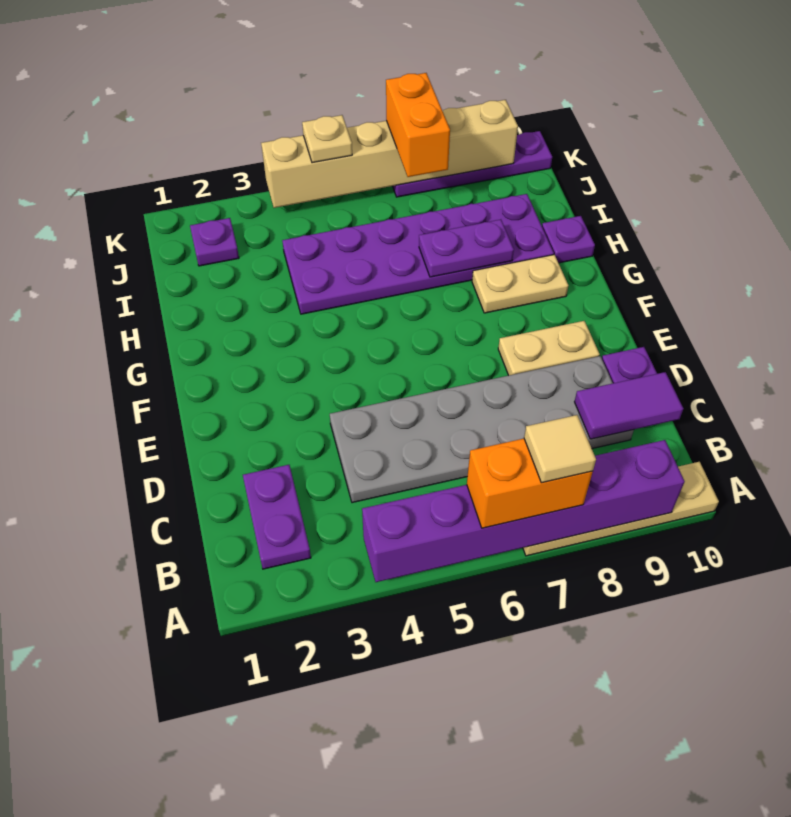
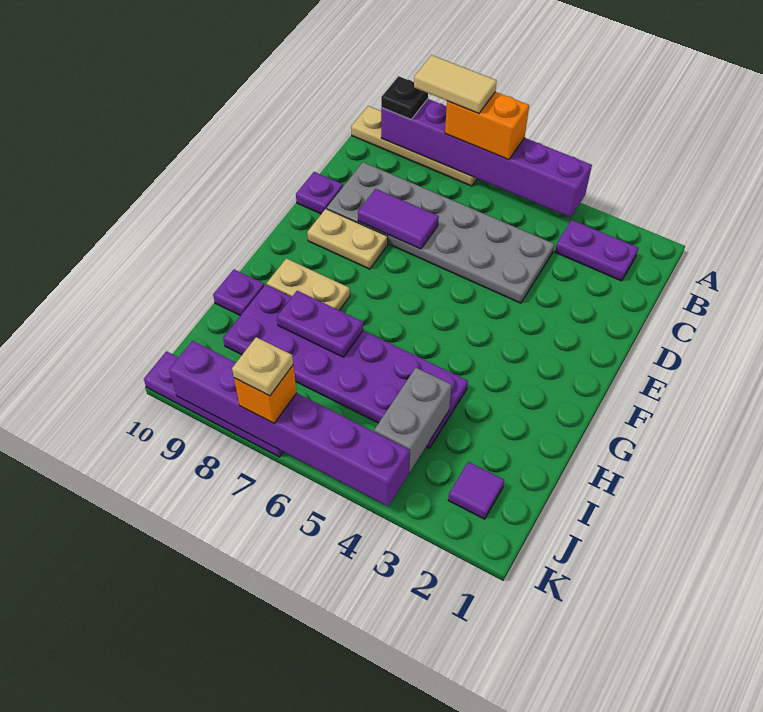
tan 1x1 tile [524,415,596,483] -> tan 1x2 tile [414,55,497,113]
none -> black 1x1 plate [381,76,428,119]
purple 1x2 plate [243,465,311,569] -> purple 1x2 plate turned to [555,220,638,281]
purple 1x2 tile [575,372,683,439] -> purple 1x2 tile moved to [358,189,439,249]
none -> grey 1x2 brick [374,368,451,473]
purple 1x1 plate [190,218,239,266] -> purple 1x1 tile [448,462,504,519]
orange 1x2 brick [386,73,450,177] -> orange 1x1 brick [234,366,297,423]
tan 1x6 brick [261,100,518,208] -> purple 1x6 brick [169,341,410,506]
tan 1x1 plate [302,115,352,163] -> tan 1x1 plate moved to [232,337,293,396]

